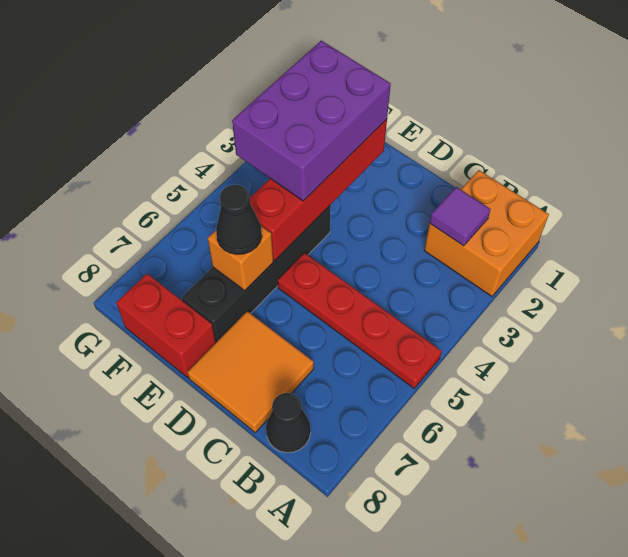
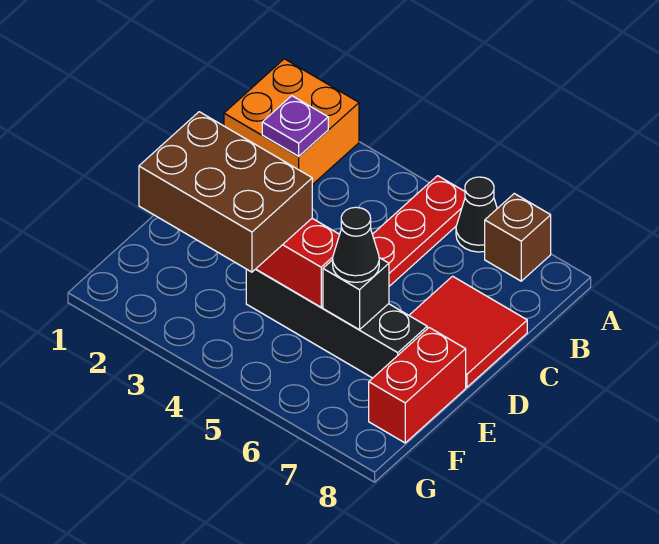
none -> brown 1x1 brick [485,194,551,281]
purple 1x1 tile [430,187,491,246] -> purple 1x1 plate [262,96,328,156]
black 1x1 cone [266,393,311,453] -> black 1x1 cone moved to [456,177,497,252]
orange 2x2 tile [187,311,314,432] -> red 2x2 tile [409,276,527,387]
purple 2x3 brick [232,41,391,201] -> brown 2x3 brick [139,112,312,272]
orange 1x1 brick [208,226,273,290] -> black 1x1 brick [323,258,389,330]

